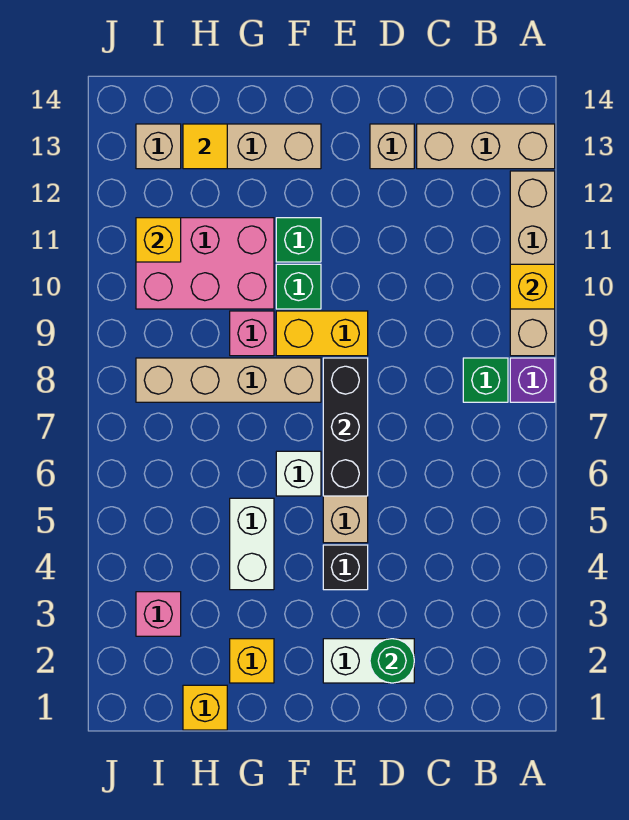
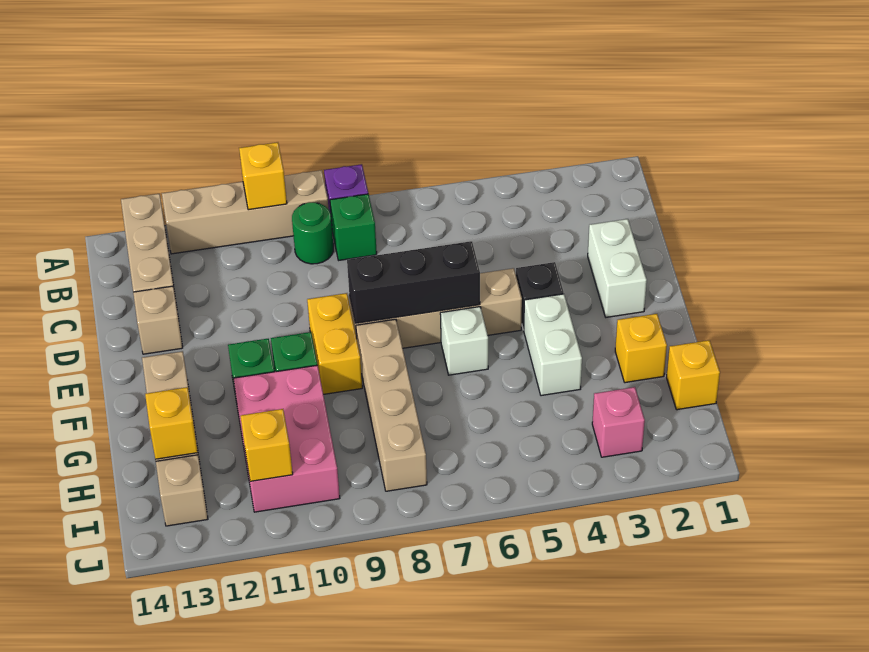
green 1x1 round brick [370,639,414,683] -> green 1x1 round brick moved to [292,202,333,264]
white 1x2 brick [230,498,274,590] -> white 1x2 brick turned to [524,294,582,396]
pink 1x1 brick [230,311,274,356] -> none
yellow 1x1 tile [183,124,227,169] -> yellow 1x1 brick [145,387,198,459]

